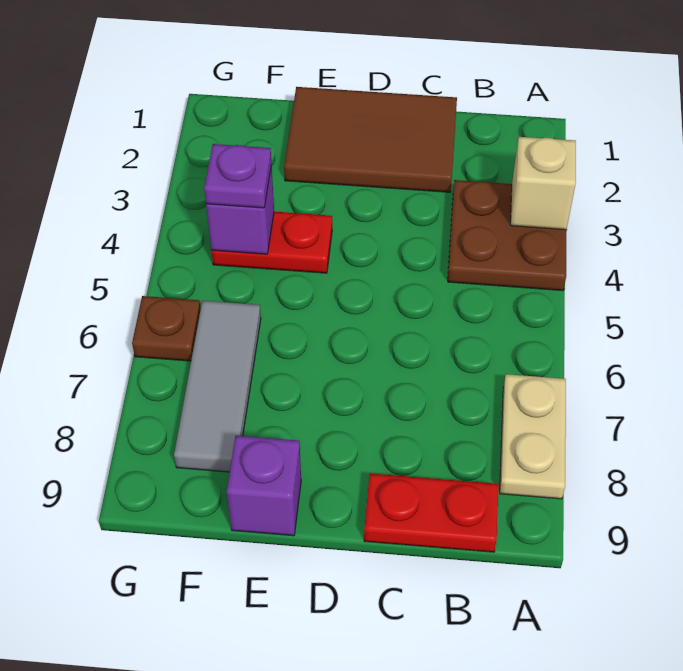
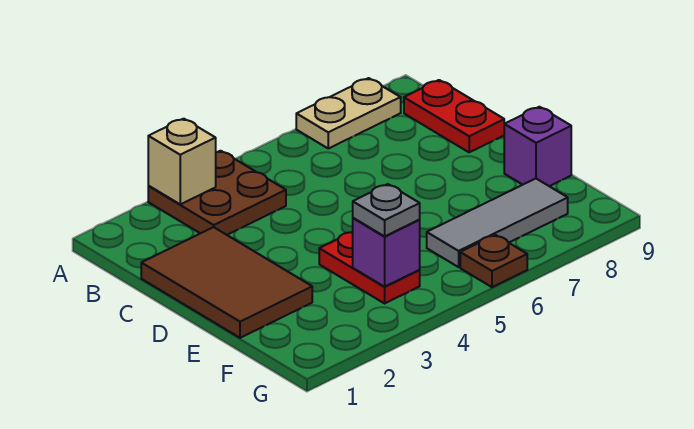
purple 1x1 plate [204,144,271,208] -> grey 1x1 plate [353,184,420,236]

